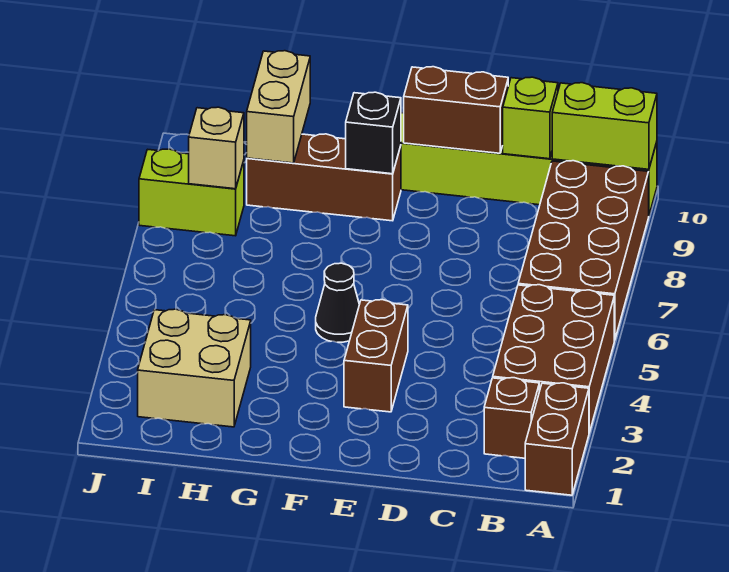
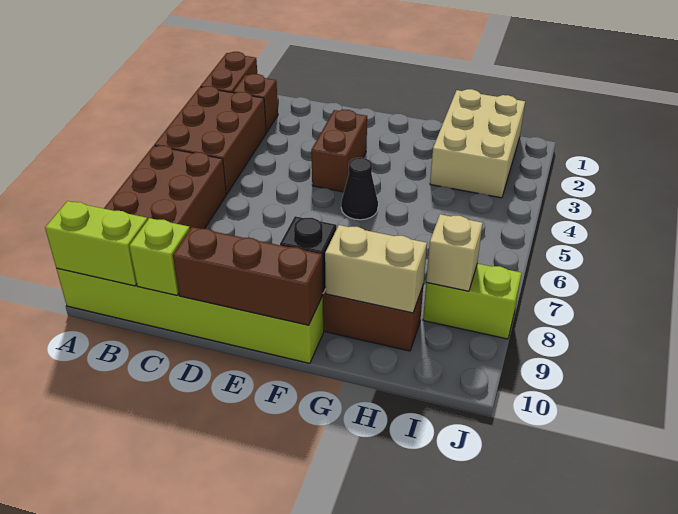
brown 1x2 brick [404,67,508,153] -> brown 1x3 brick [173,227,323,325]
tan 2x2 brick [138,309,251,427] -> tan 2x3 brick [430,89,525,198]
tan 1x2 brick [247,51,310,163] -> tan 1x2 brick turned to [325,225,427,313]

